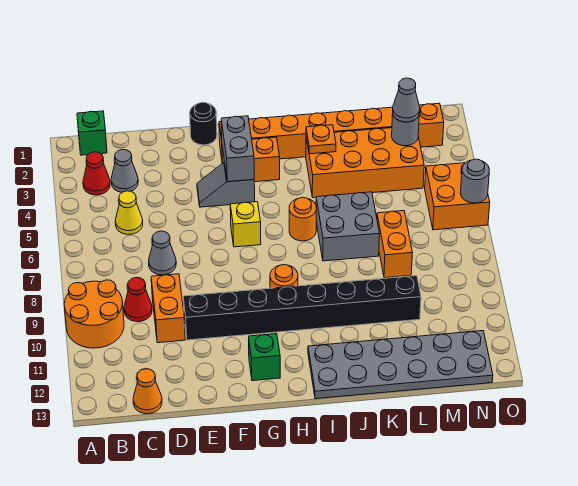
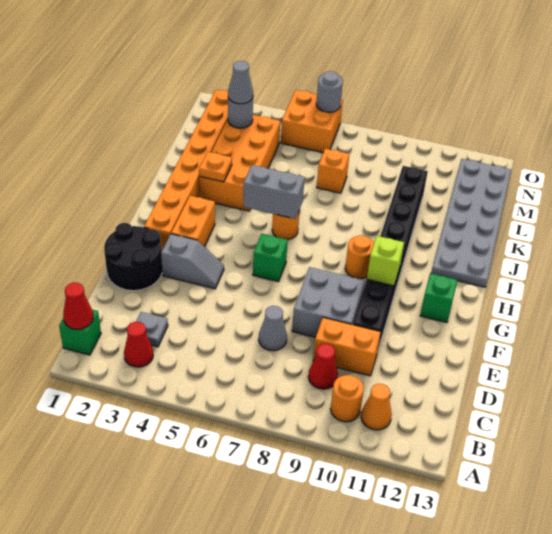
orange 2x2 round brick [64,280,124,348] -> orange 1x1 round brick [331,375,364,422]
none -> red 1x1 cone [63,283,93,329]
grey 1x1 cone [111,150,138,192] -> grey 1x1 plate [136,312,168,347]
yellow 1x1 cone [115,191,143,234] -> none
orange 1x1 cone [133,369,162,414] -> orange 1x1 cone moved to [361,384,392,430]
black 1x1 round brick [190,102,217,145] -> black 2x2 round brick [104,223,162,291]
grey 1x2 slope [197,162,255,207] -> grey 1x2 slope turned to [161,234,224,289]
grey 1x2 brick [221,116,254,182] -> grey 1x2 brick moved to [243,165,305,219]
yellow 1x1 brick [230,202,261,247] -> green 1x1 brick [253,234,288,282]
none -> lime 1x1 brick [367,236,404,286]
grey 2x2 brick [316,192,379,261] -> grey 2x2 brick moved to [292,267,365,337]
orange 1x2 brick [377,211,412,278] -> orange 1x1 brick [317,149,349,193]

